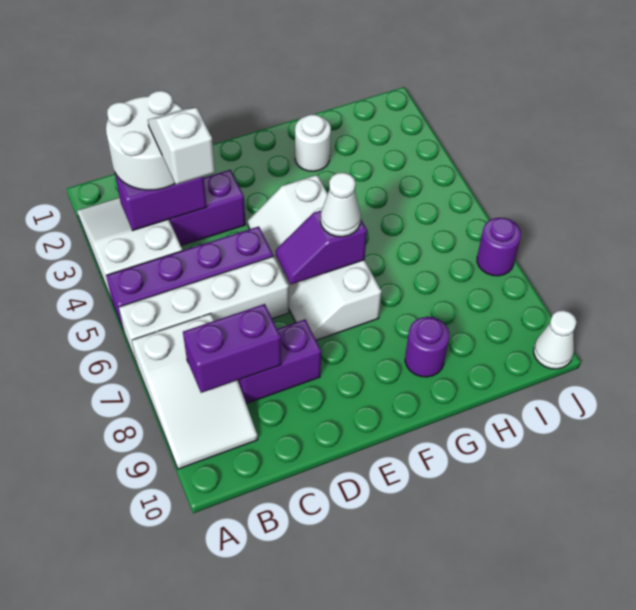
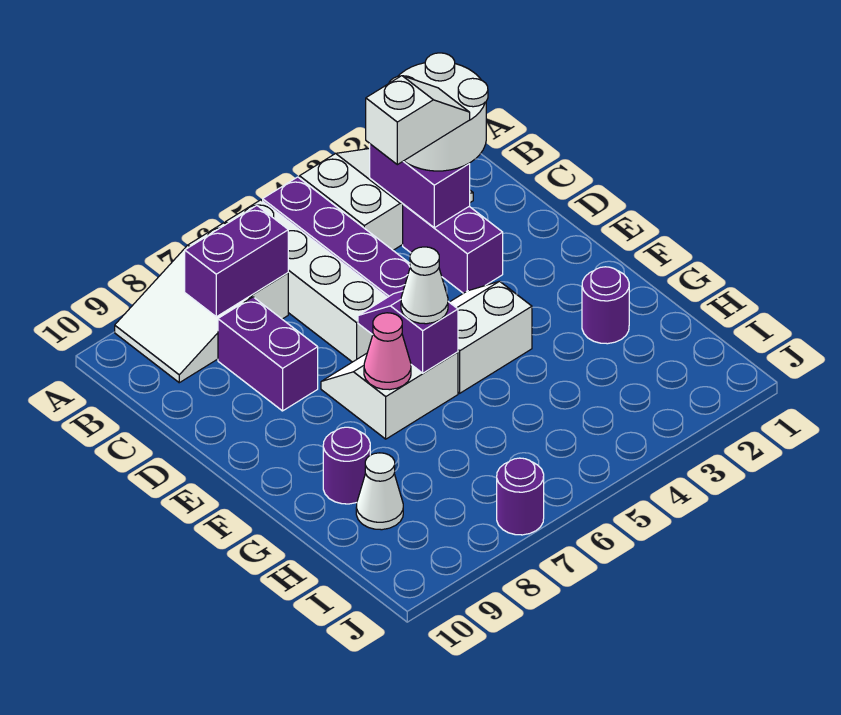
purple 1x2 brick [183,304,281,393] -> purple 1x2 brick turned to [185,205,288,317]
none -> pink 1x1 cone [364,313,411,390]
white 1x1 round brick [295,114,331,171] -> purple 1x1 round brick [582,267,629,344]
white 1x1 cone [534,310,577,369] -> white 1x1 cone moved to [356,453,403,530]

